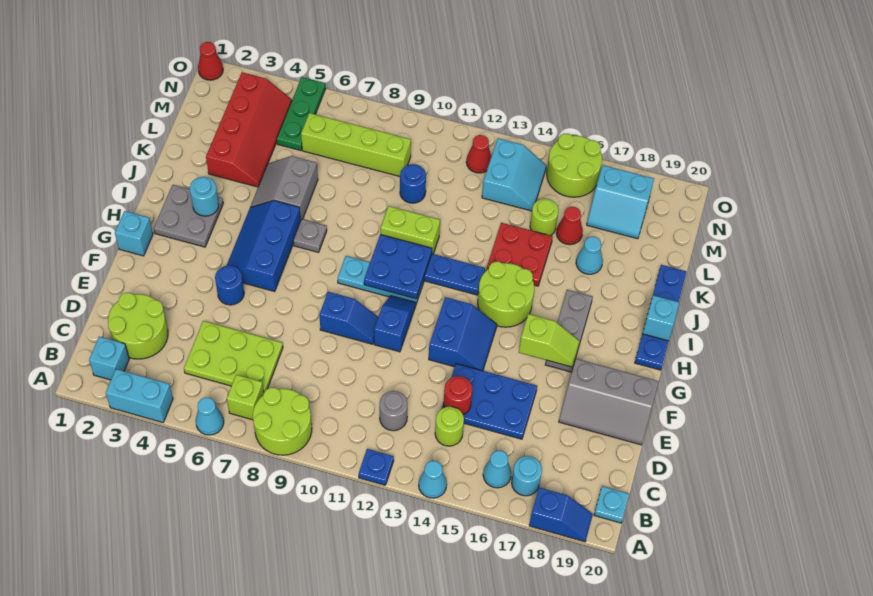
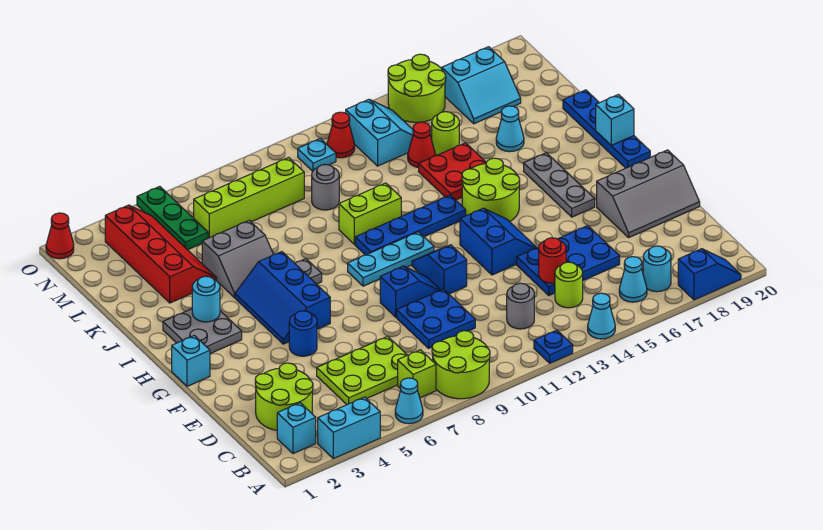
cyan 1x1 plate [594,486,629,523] -> cyan 1x1 plate moved to [298,138,336,171]
lime 1x2 slope [519,314,580,367] -> none
blue 2x2 plate [364,234,432,299] -> blue 2x2 plate moved to [397,289,475,348]
grey 2x2 slope [250,156,318,220] -> grey 2x2 slope turned to [202,220,273,297]
blue 1x1 round brick [400,164,426,203] -> grey 1x1 round brick [312,165,339,210]
red 1x1 cone [556,207,583,245] -> red 1x1 cone moved to [408,122,435,167]

